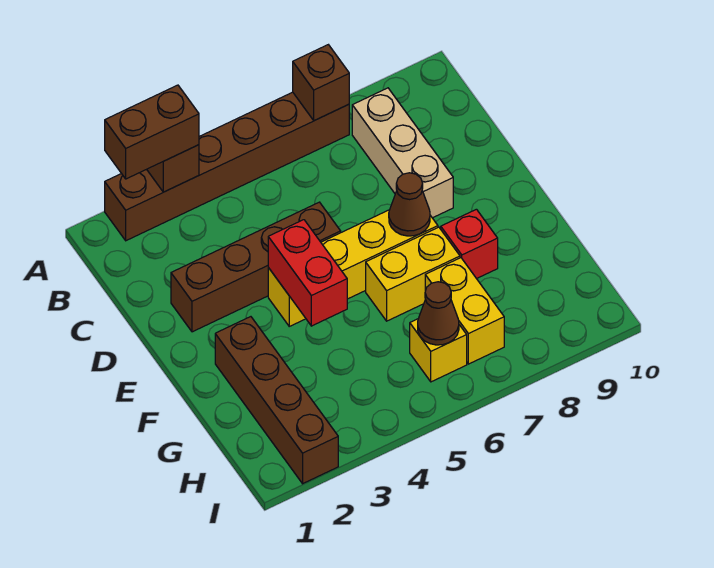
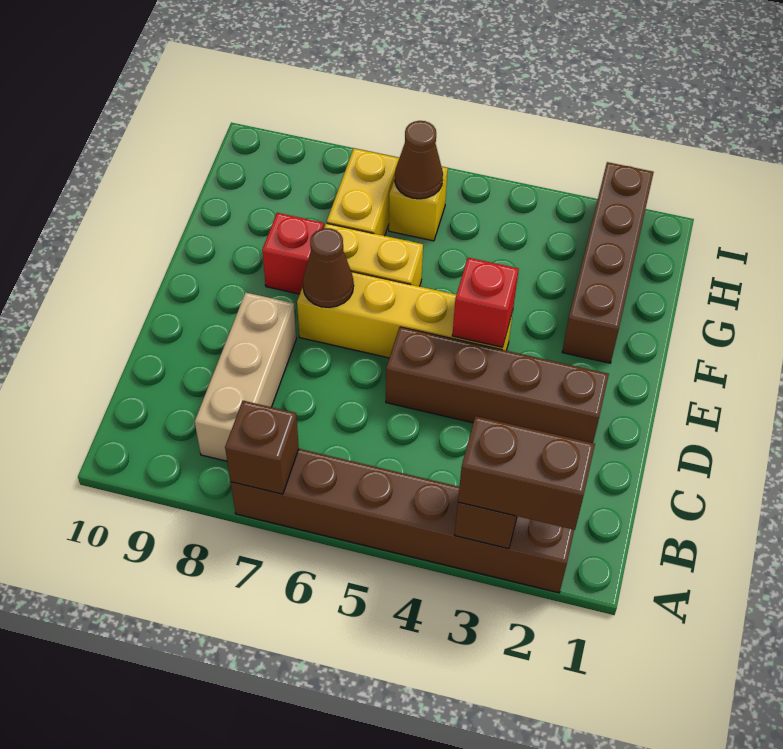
red 1x2 brick [268,220,347,326] -> red 1x1 brick [452,258,519,347]

